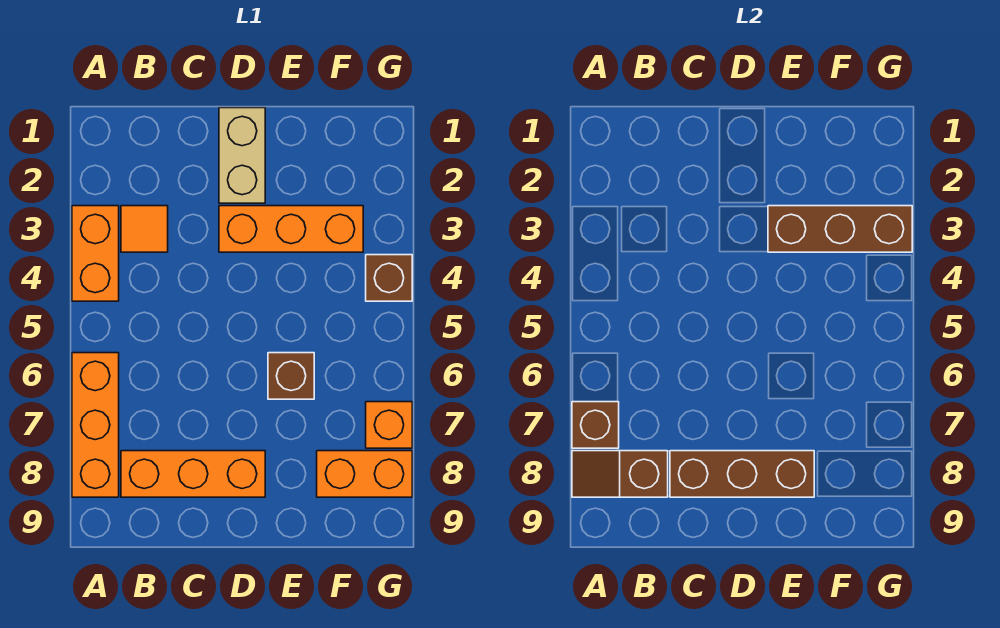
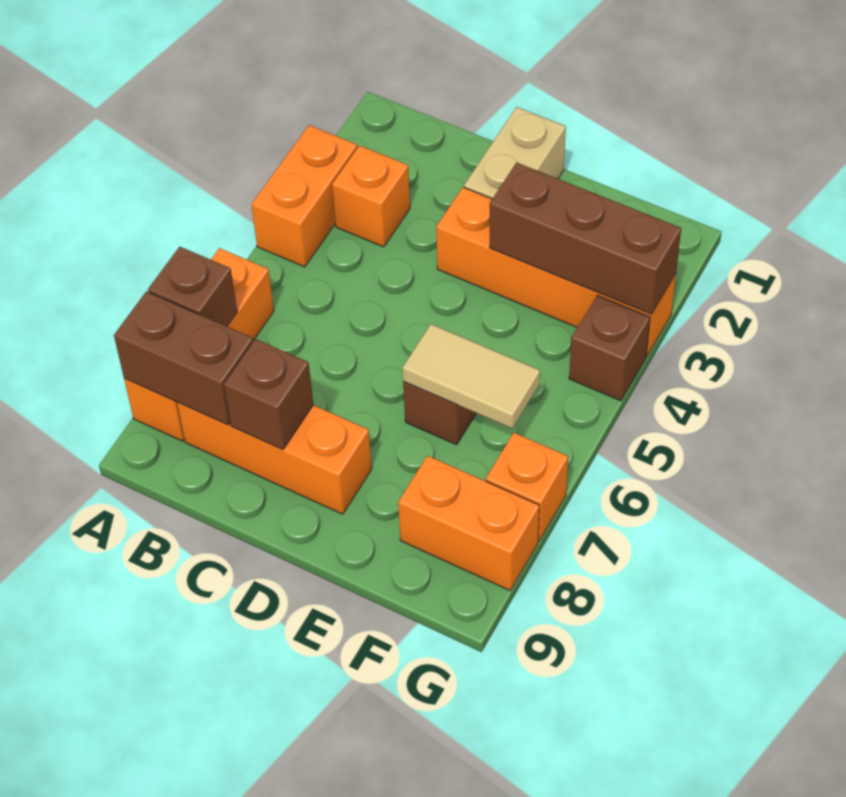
brown 1x2 slope [572,451,668,497] -> brown 1x2 brick [114,291,253,425]
orange 1x1 tile [121,206,168,252] -> orange 1x1 brick [332,146,410,247]
brown 1x3 brick [670,451,814,497] -> brown 1x1 brick [224,339,313,449]
orange 1x3 brick [219,206,363,252] -> orange 1x4 brick [436,187,676,356]
none -> tan 1x2 tile [402,324,540,428]

